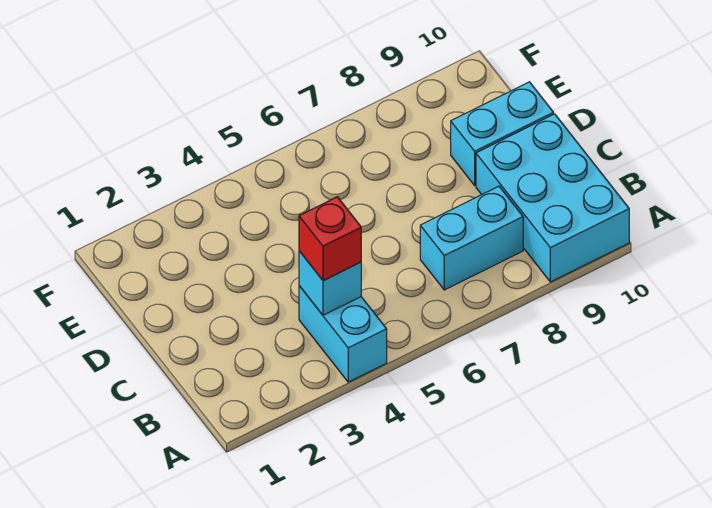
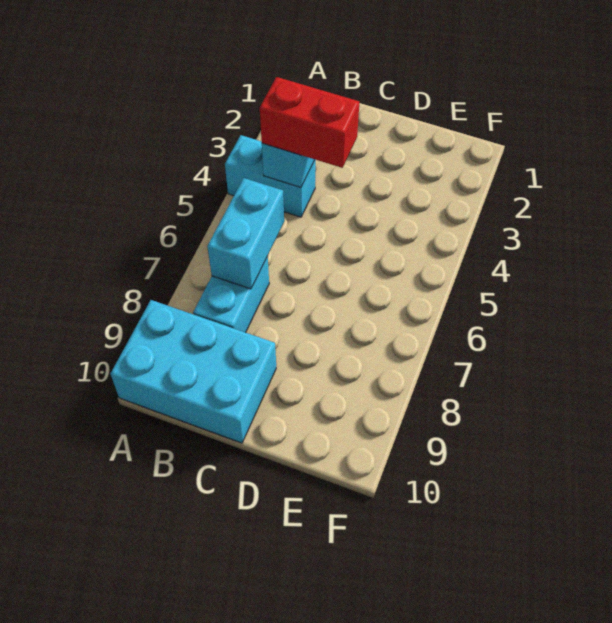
red 1x1 brick [299,197,361,281] -> red 1x2 brick [260,77,359,168]
cyan 1x2 brick [451,82,554,185] -> cyan 1x2 brick moved to [207,178,284,289]

